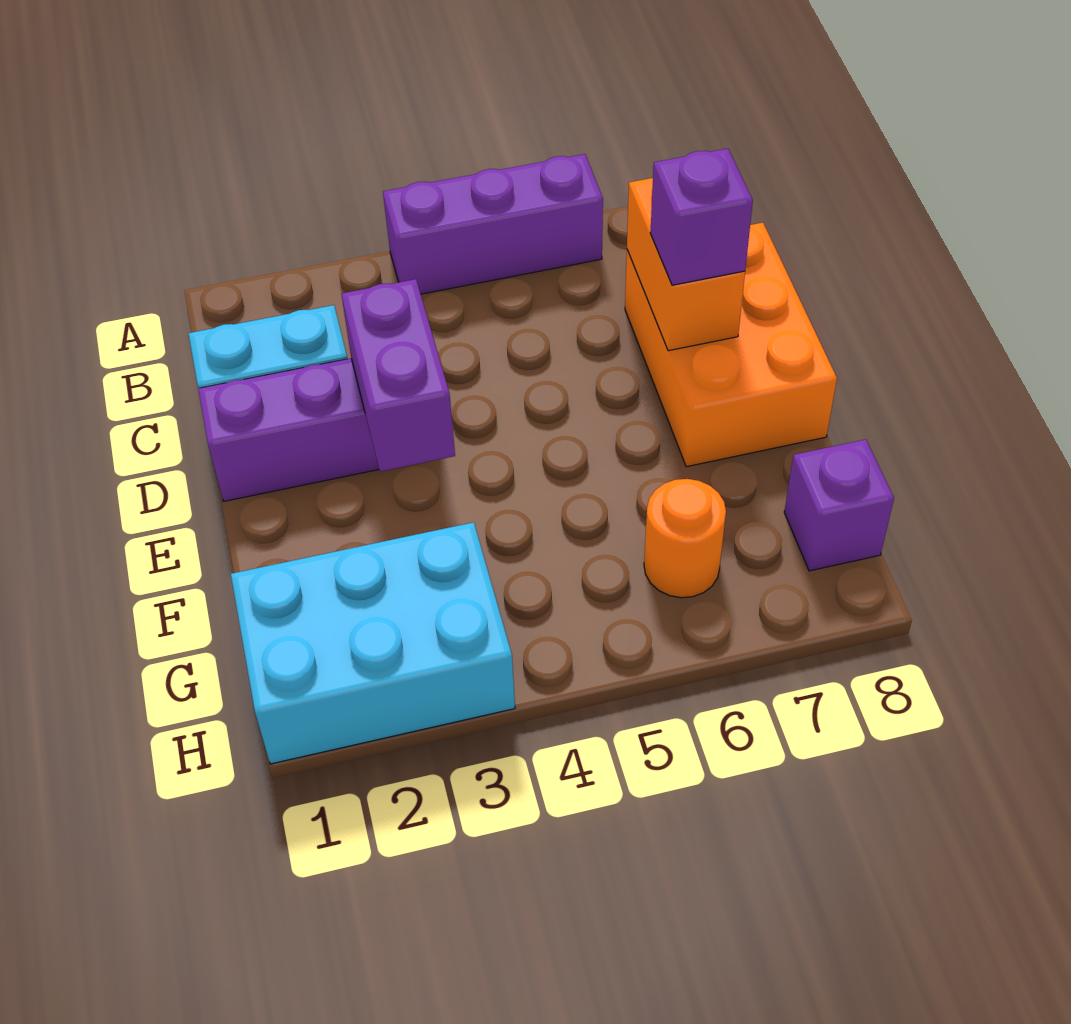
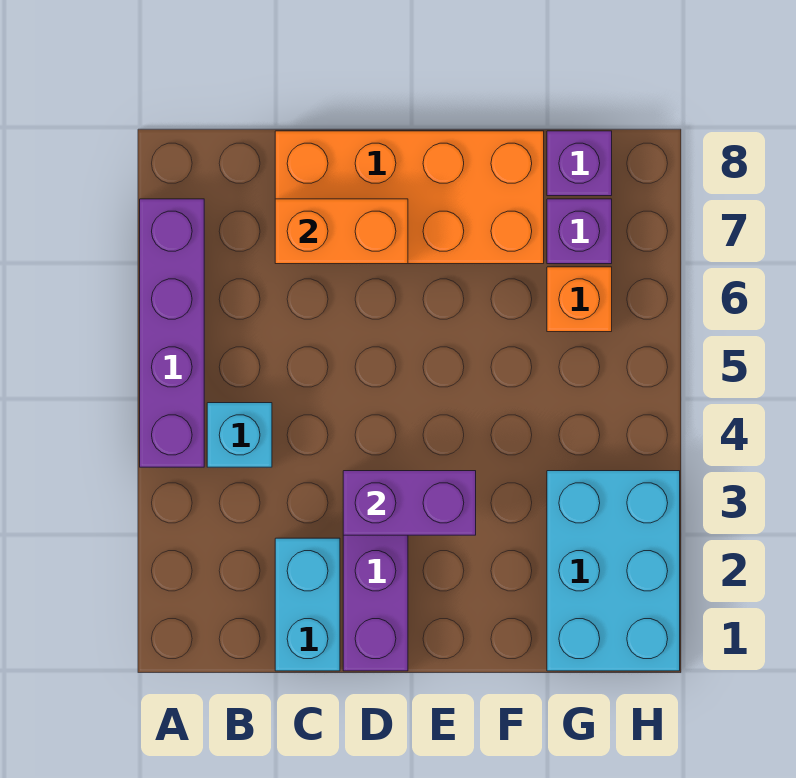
purple 1x3 brick [383,154,603,294] -> purple 1x4 brick [140,199,204,467]
none -> cyan 1x1 brick [207,403,272,467]
orange 2x3 brick [625,223,837,467] -> orange 2x4 brick [275,131,544,264]
purple 1x1 brick [650,149,753,285] -> purple 1x1 brick moved to [547,199,612,264]
orange 1x1 round brick [644,479,726,598] -> orange 1x1 brick [547,267,612,332]

